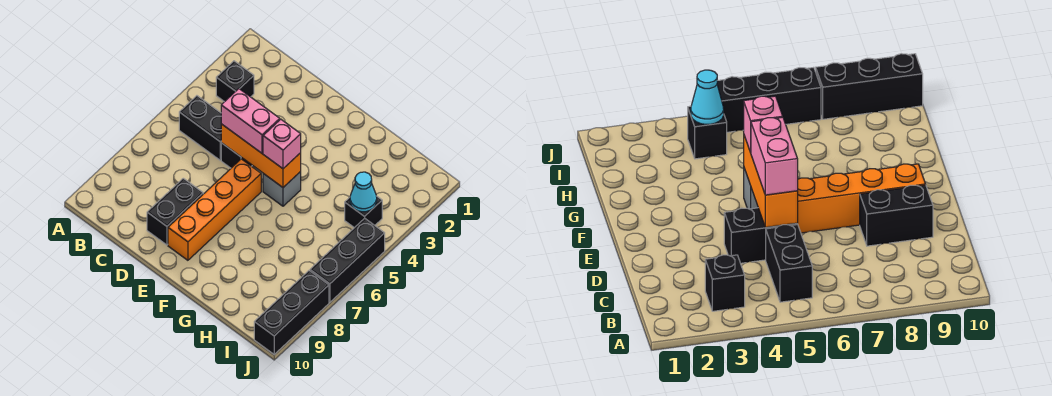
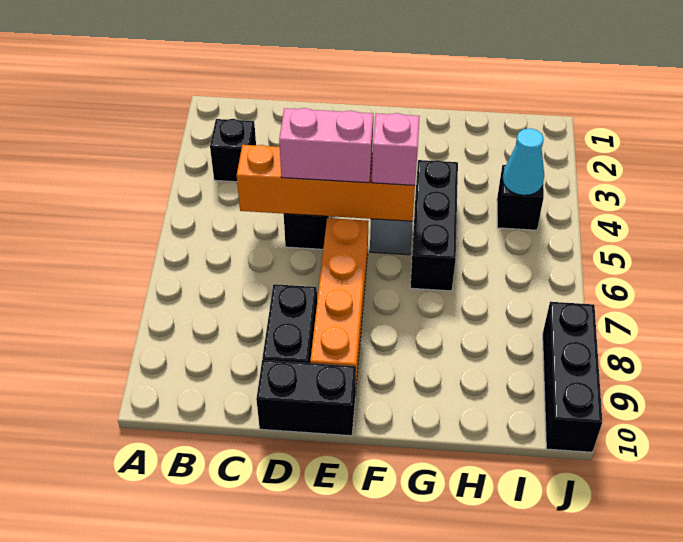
black 1x2 brick [179,96,221,160] -> black 1x2 brick moved to [256,360,356,436]
orange 1x3 brick [221,124,301,187] -> orange 1x4 brick [237,145,415,221]
black 1x3 brick [310,218,385,302] -> black 1x3 brick moved to [410,160,458,291]

